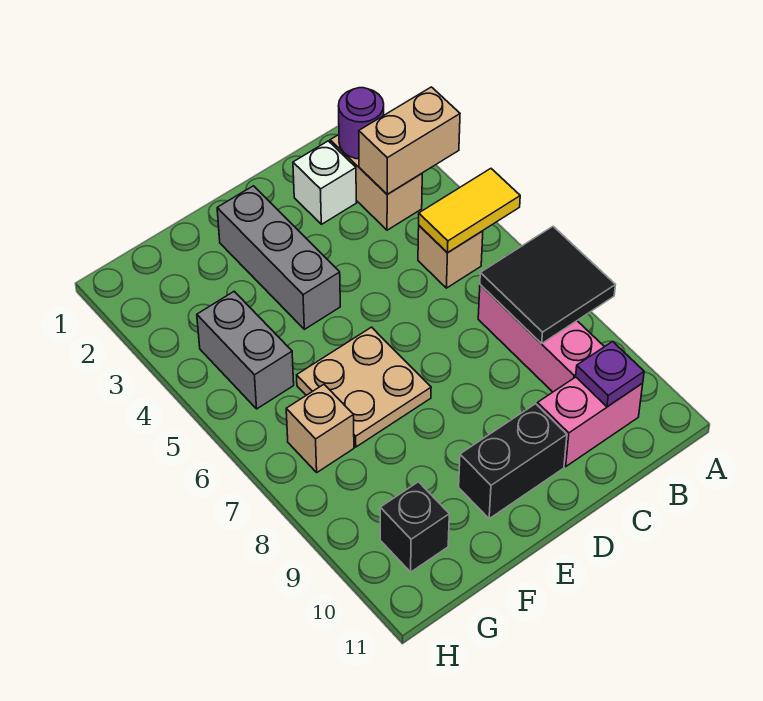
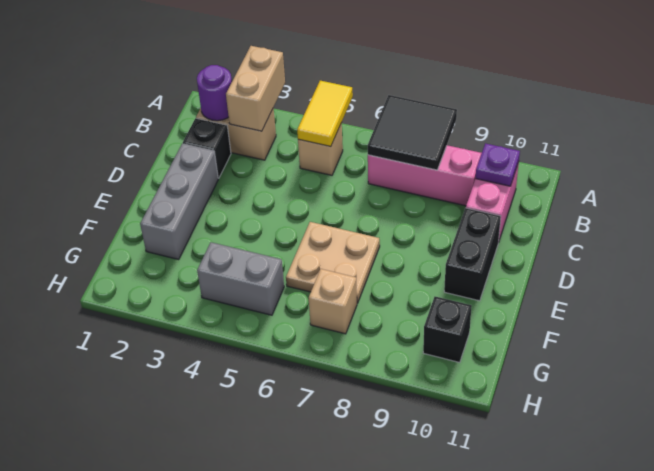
white 1x1 brick [293,141,356,224] -> black 1x1 brick [183,118,231,178]
grey 1x3 brick [217,186,340,329] -> grey 1x3 brick turned to [140,144,218,260]

